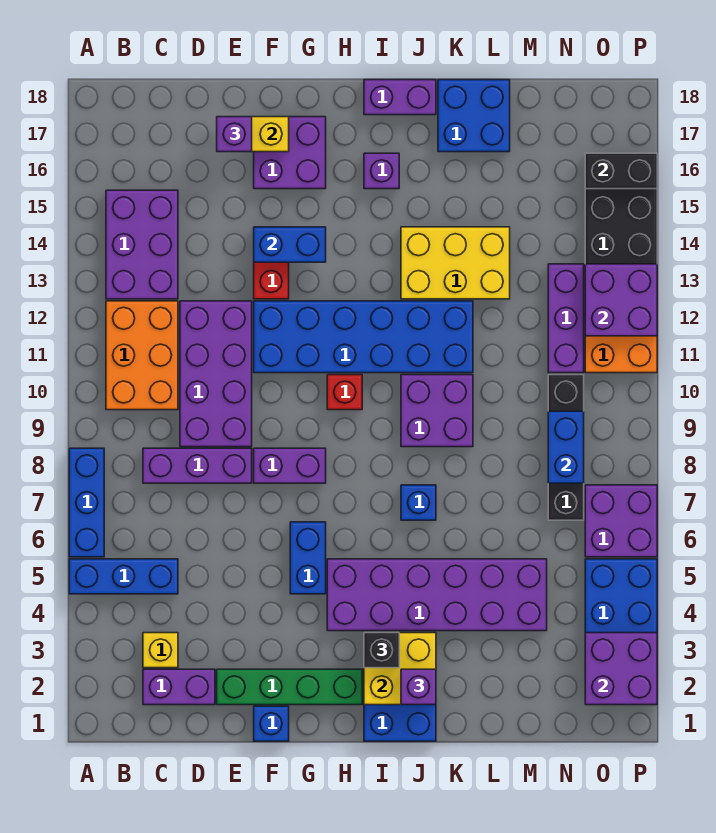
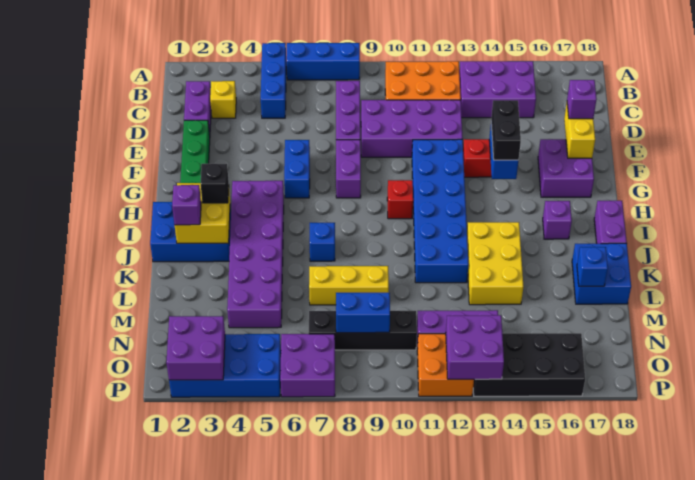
blue 1x1 brick [254,706,289,741] -> blue 1x1 brick moved to [577,247,608,286]
blue 1x2 brick [290,522,326,594] -> blue 1x2 brick turned to [284,140,310,198]
purple 2x2 brick [401,375,473,447] -> none
none -> yellow 1x3 brick [309,266,389,305]
black 1x2 brick [585,153,657,189] -> black 1x2 brick moved to [491,100,521,160]

